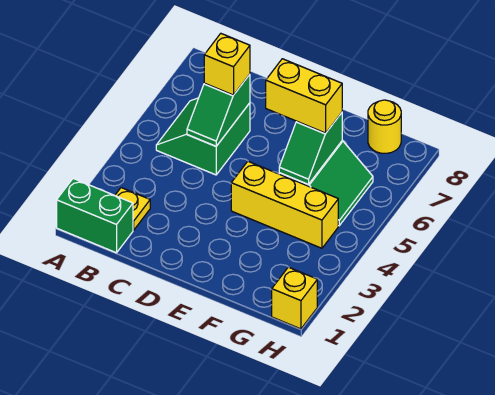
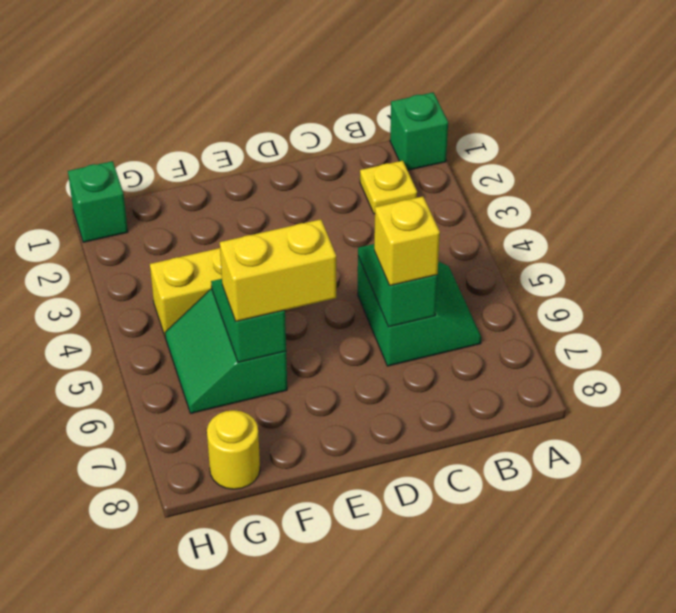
green 1x2 brick [57,178,133,253] -> green 1x1 brick [390,92,448,170]
yellow 1x1 brick [272,267,317,329] -> green 1x1 brick [68,161,128,242]

